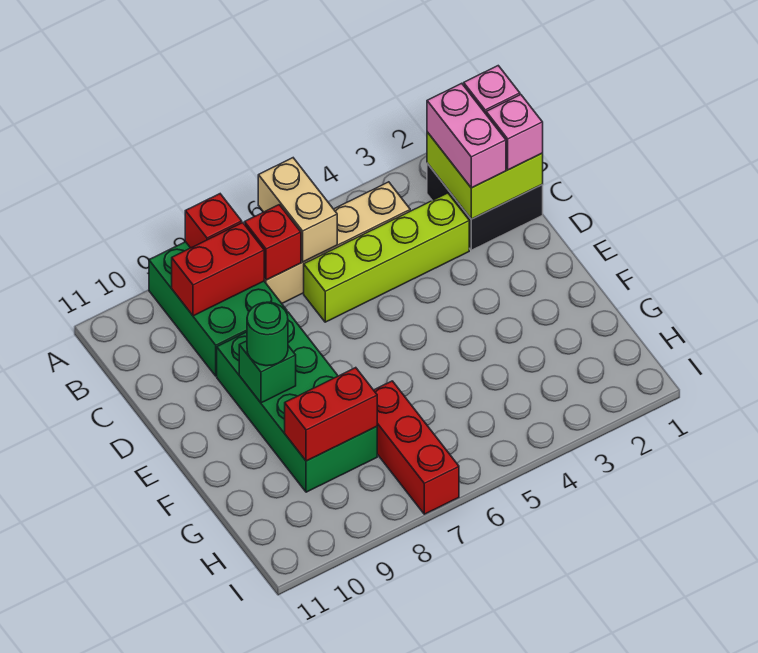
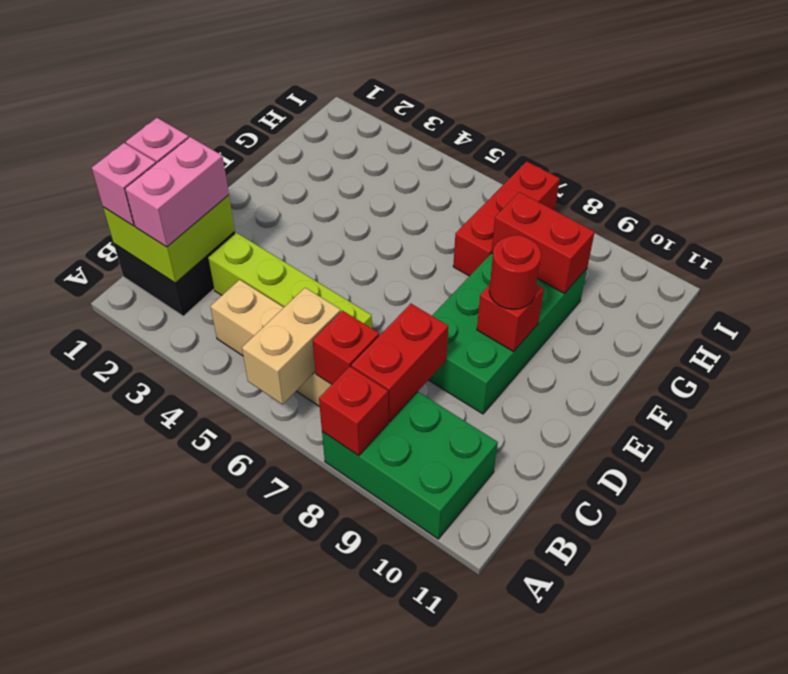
green 2x3 brick [149,242,287,376] -> green 2x3 brick turned to [322,392,498,539]
red 1x2 brick [172,223,264,316] -> red 1x2 brick turned to [351,304,448,422]
green 1x1 brick [239,341,296,403] -> red 1x1 brick [477,284,544,351]
green 1x1 round brick [247,302,288,366] -> red 1x1 round brick [489,235,541,309]

